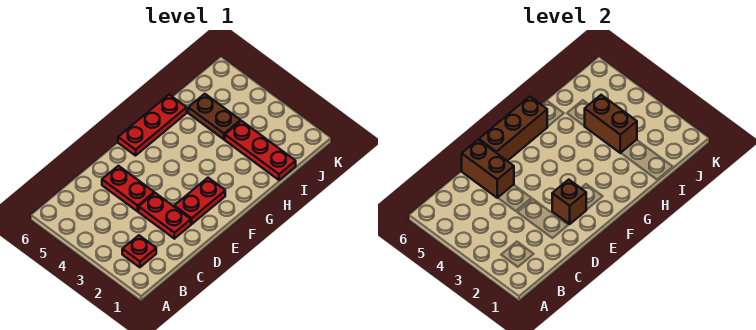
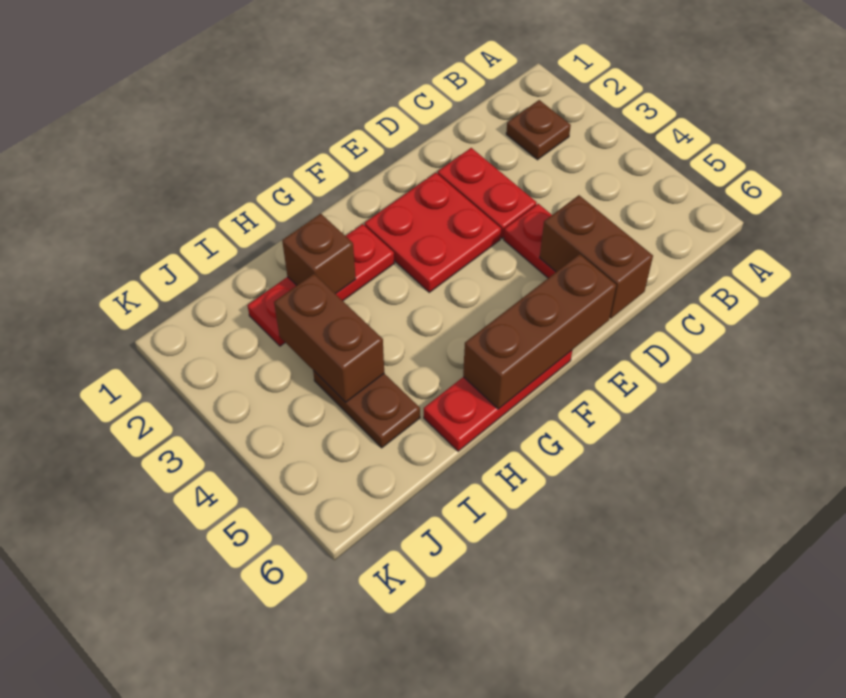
red 1x1 plate [122,235,156,267] -> brown 1x1 plate [506,100,571,160]
red 1x2 plate [174,178,225,224] -> red 2x2 plate [365,173,501,292]
brown 1x1 brick [552,179,586,224] -> brown 1x1 brick moved to [282,214,356,294]
red 1x3 plate [225,121,296,180] -> red 1x3 plate turned to [247,224,394,346]

